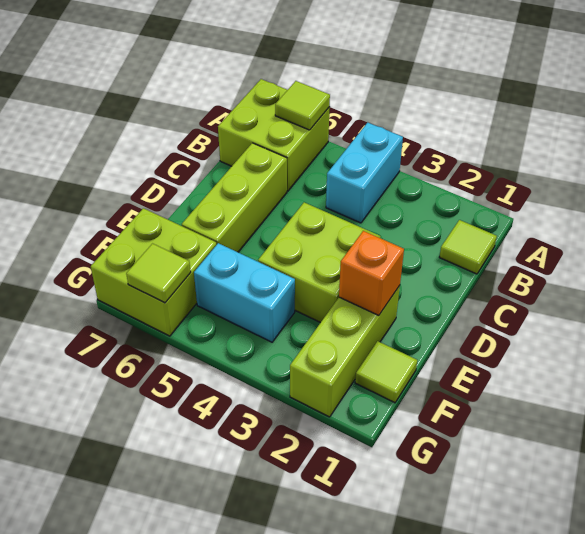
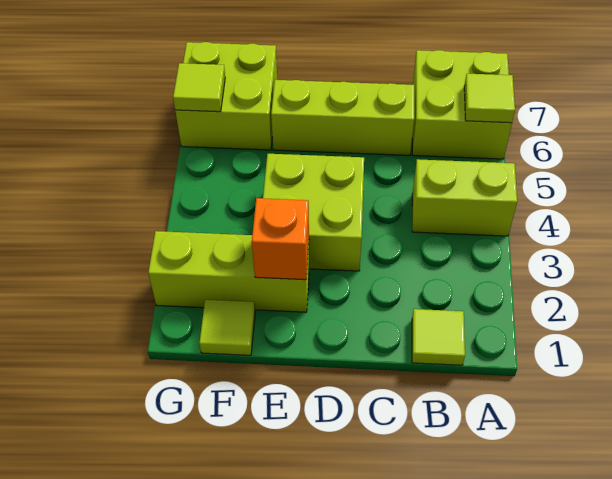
cyan 1x2 brick [326,123,403,223] -> lime 1x2 brick [412,159,517,236]
cyan 1x2 brick [194,243,295,342] -> none

